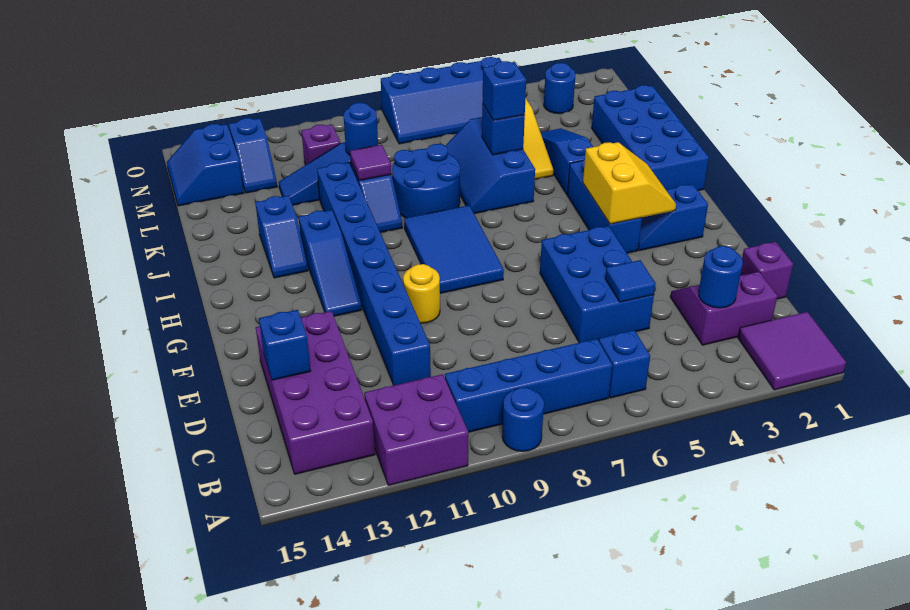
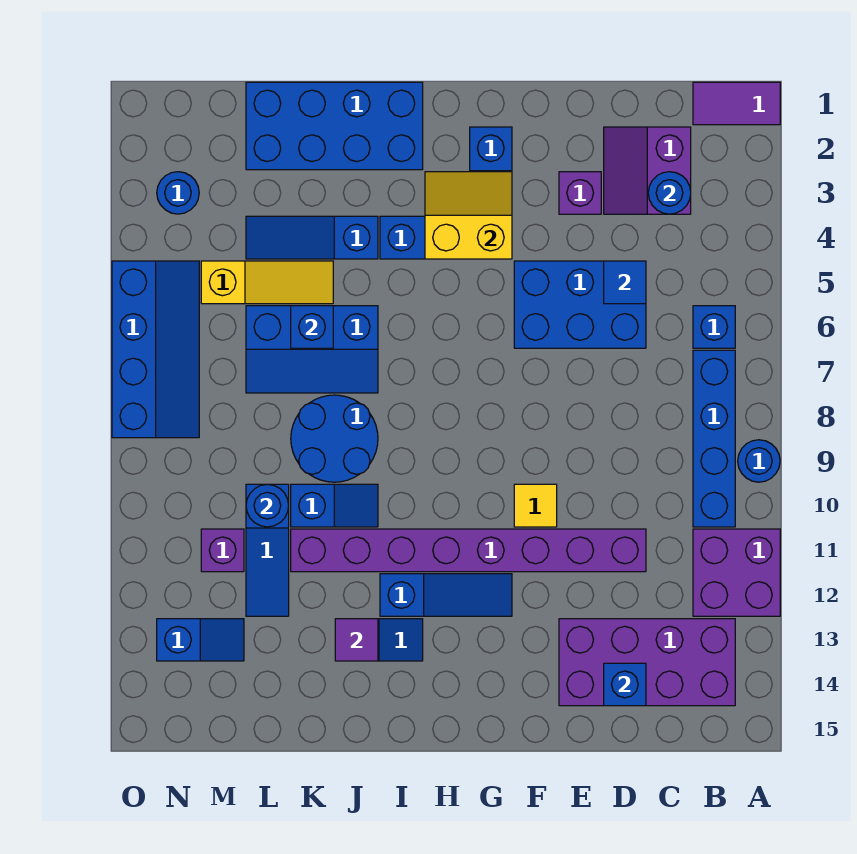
purple 2x2 tile [738,312,846,390] -> purple 1x2 tile [693,82,780,125]
purple 1x1 brick [740,242,793,299] -> purple 1x1 brick moved to [559,172,601,214]
blue 1x8 brick [317,162,431,385] -> purple 1x8 brick [291,529,646,572]
yellow 1x1 round brick [403,264,440,323] -> yellow 1x1 tile [514,484,557,527]
blue 2x3 tile [404,205,504,293] -> none
blue 1x1 brick [483,61,526,121] -> none
purple 1x1 tile [350,145,391,181] -> purple 1x1 tile moved to [335,619,378,661]
blue 2x2 slope [167,124,244,206] -> none

